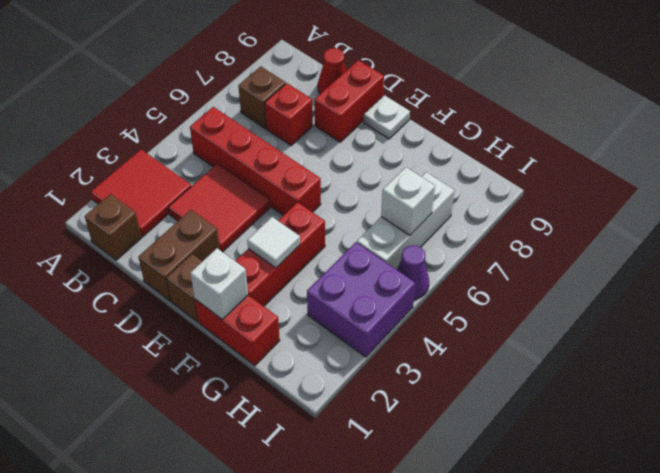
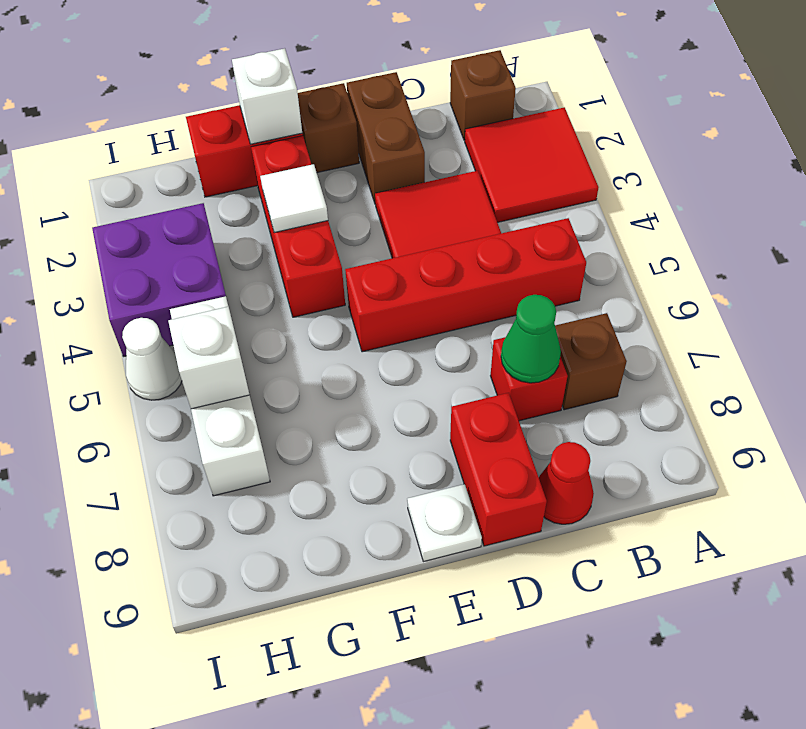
none -> green 1x1 cone [501,295,561,383]
purple 1x1 cone [397,245,429,299] -> white 1x1 cone [122,318,182,400]

